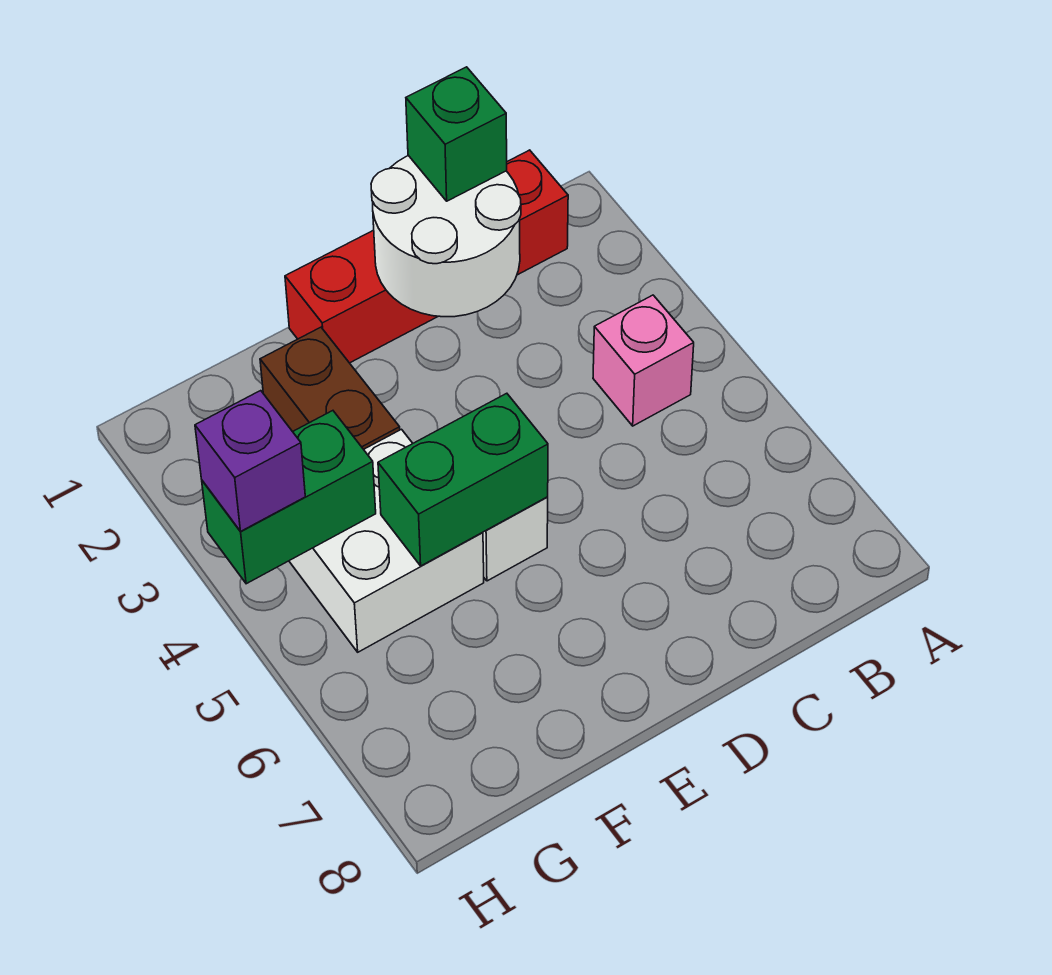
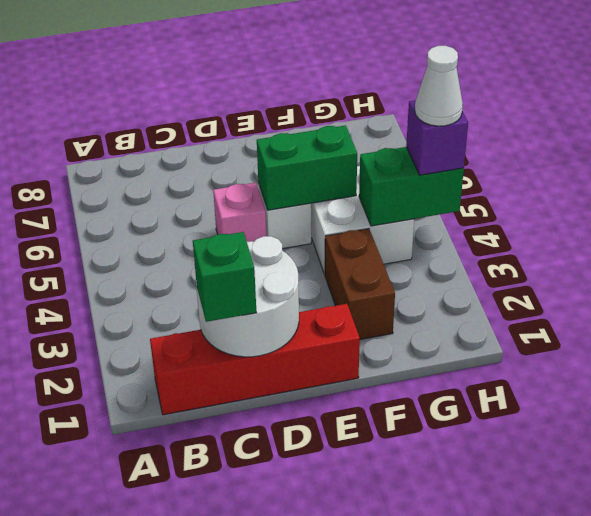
pink 1x1 brick [593,295,694,426] -> pink 1x1 brick moved to [213,183,266,242]
none -> white 1x1 cone [415,46,463,126]

